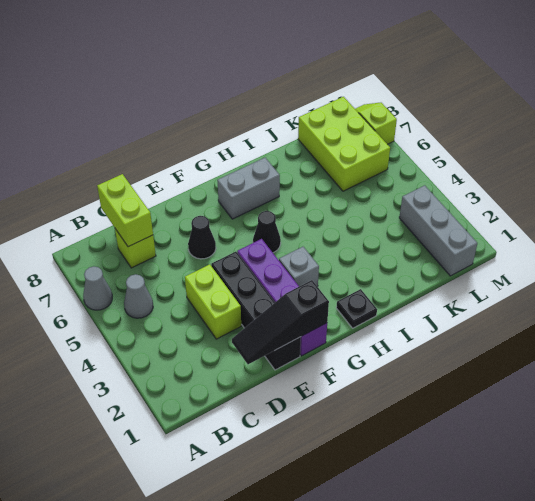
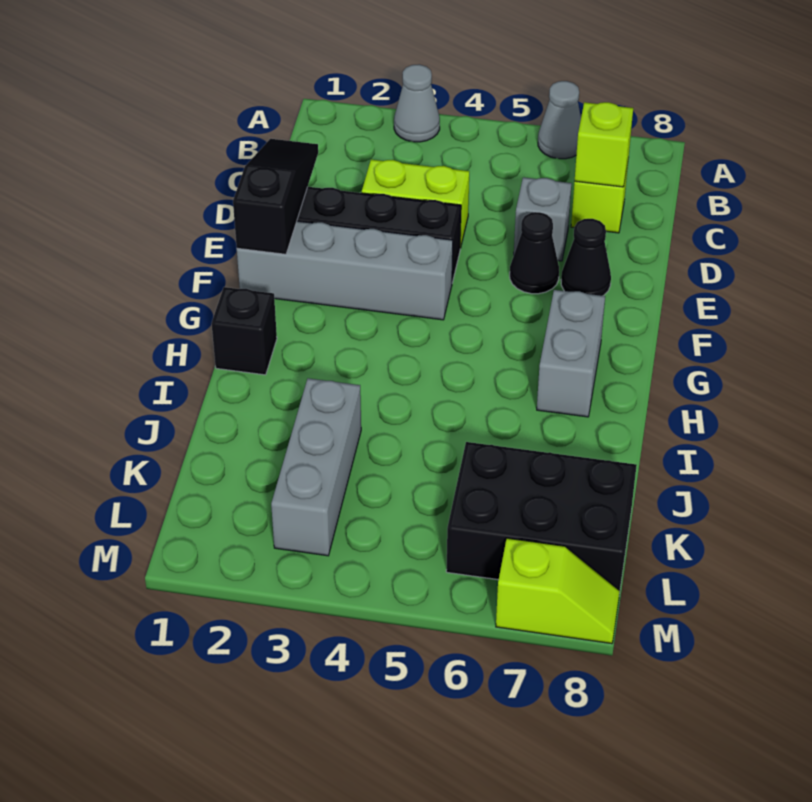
grey 1x1 cone [124,274,153,318] -> grey 1x1 cone moved to [394,64,440,142]
lime 1x2 brick [97,174,153,247] -> lime 1x1 brick [575,102,633,187]
purple 1x4 brick [237,239,327,356] -> grey 1x4 brick [237,221,453,320]
grey 1x1 brick [279,247,319,287] -> grey 1x1 brick moved to [514,177,572,261]
black 1x1 cone [253,211,281,253] -> black 1x1 cone moved to [561,219,611,296]
black 1x1 plate [336,289,377,328] -> black 1x1 brick [211,287,277,375]
lime 2x3 brick [298,97,390,191] -> black 2x3 brick [446,442,637,591]
grey 1x3 brick [399,185,477,276] -> grey 1x3 brick turned to [271,378,361,556]

